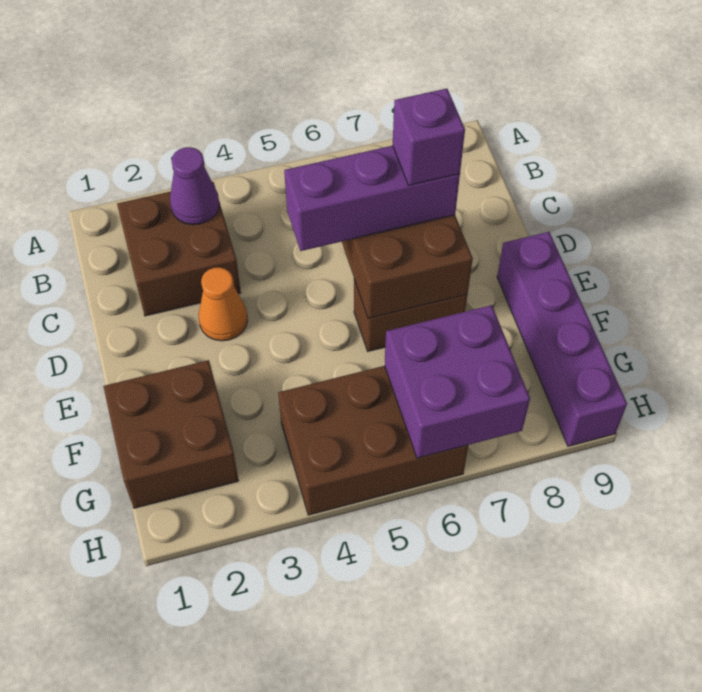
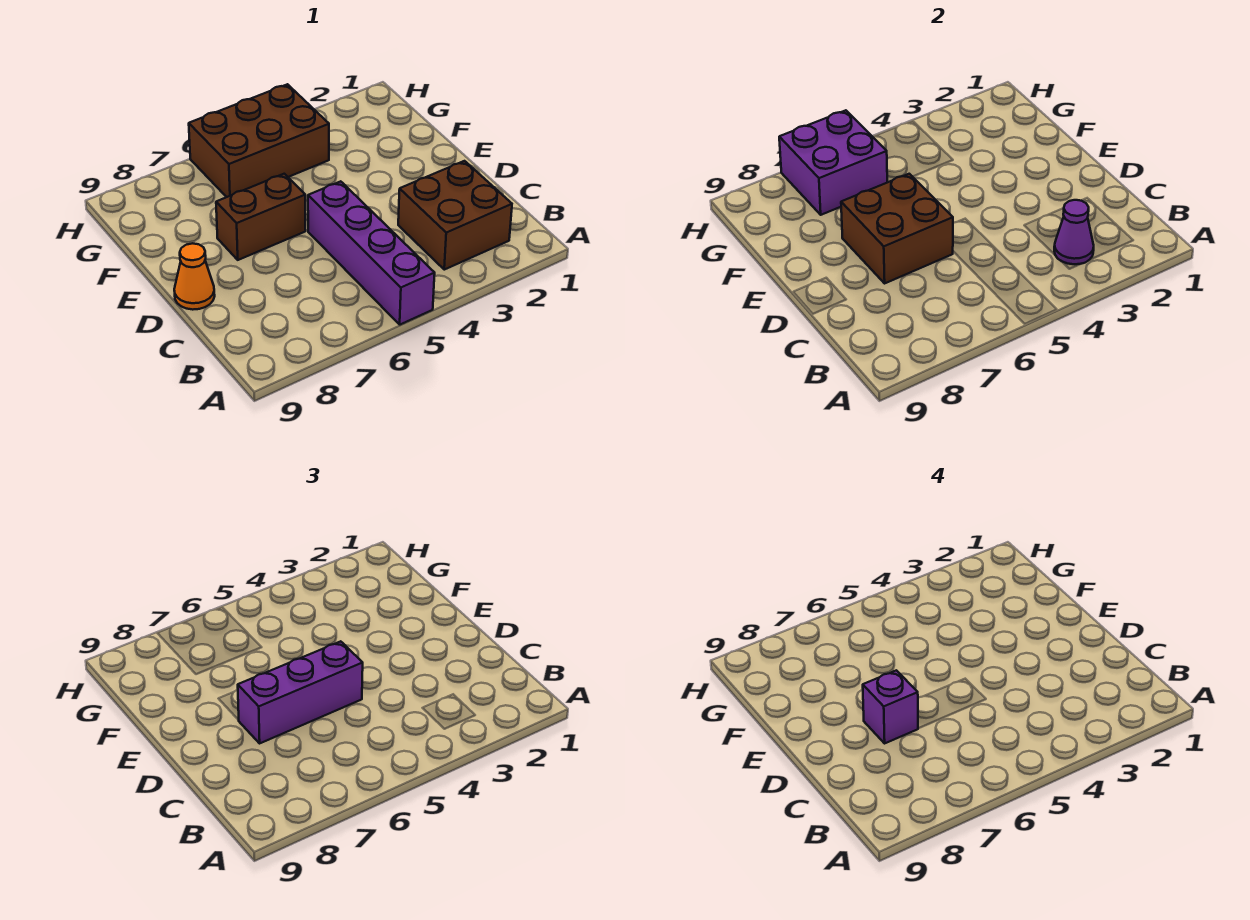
orange 1x1 cone [198,267,248,341] -> orange 1x1 cone moved to [174,243,215,310]
purple 1x4 brick [497,232,627,446] -> purple 1x4 brick moved to [308,181,435,325]
brown 2x2 brick [103,360,239,508] -> none

